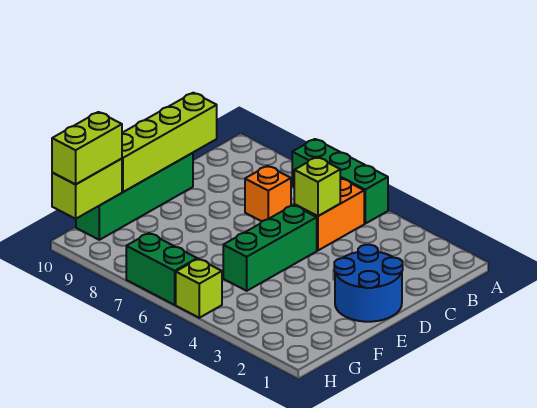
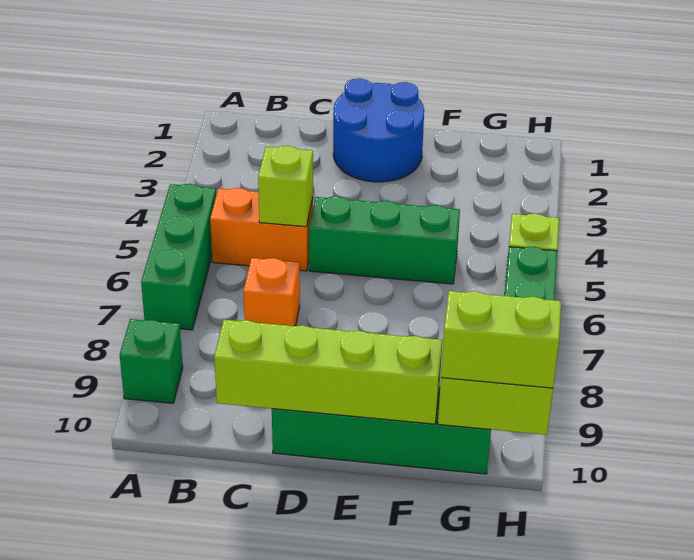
none -> green 1x1 brick [120,319,183,403]

